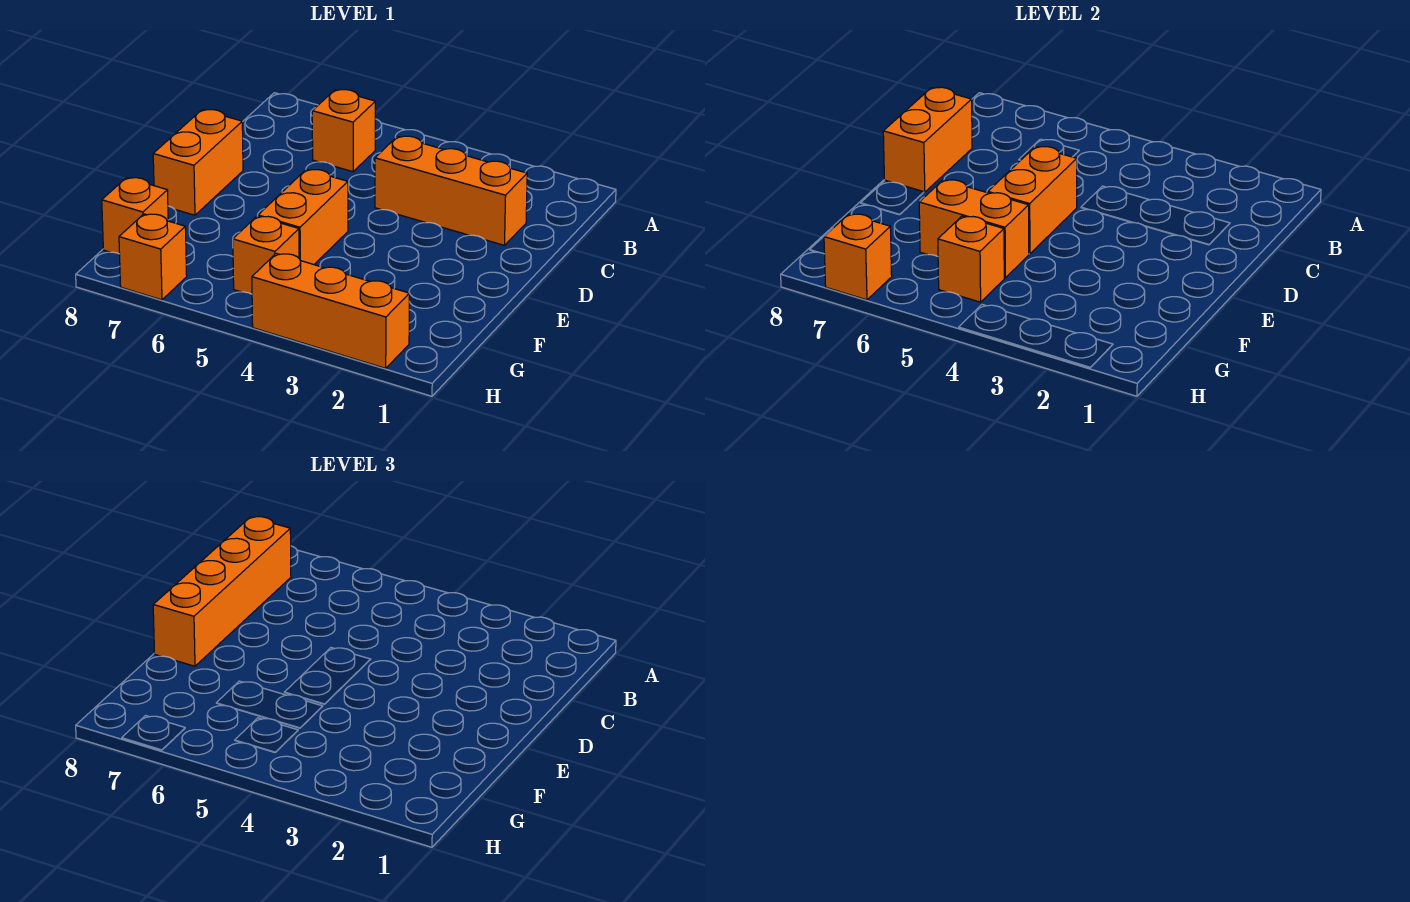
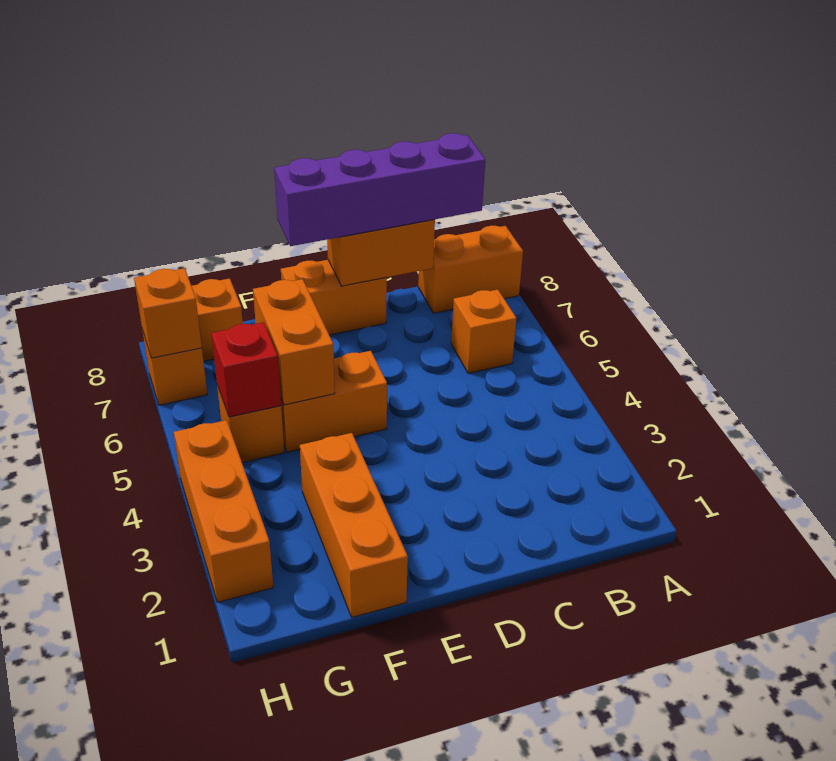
orange 1x4 brick [153,517,291,666] -> purple 1x4 brick [274,133,485,246]
orange 1x3 brick [375,136,527,245] -> orange 1x3 brick moved to [300,433,408,617]
orange 1x2 brick [988,147,1077,254] -> orange 1x2 brick moved to [418,226,523,313]
orange 1x1 brick [938,216,1004,302] -> red 1x1 brick [211,322,281,417]

